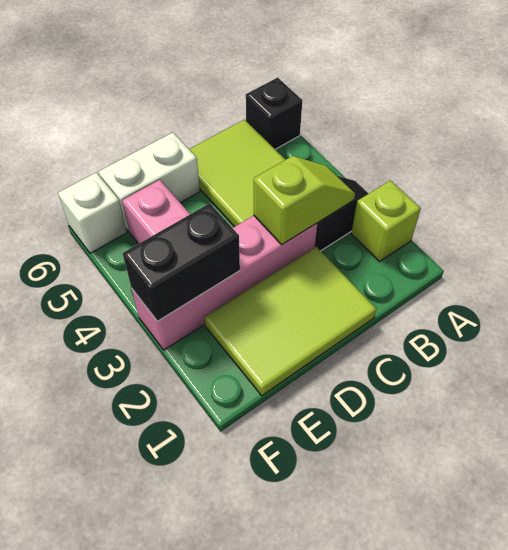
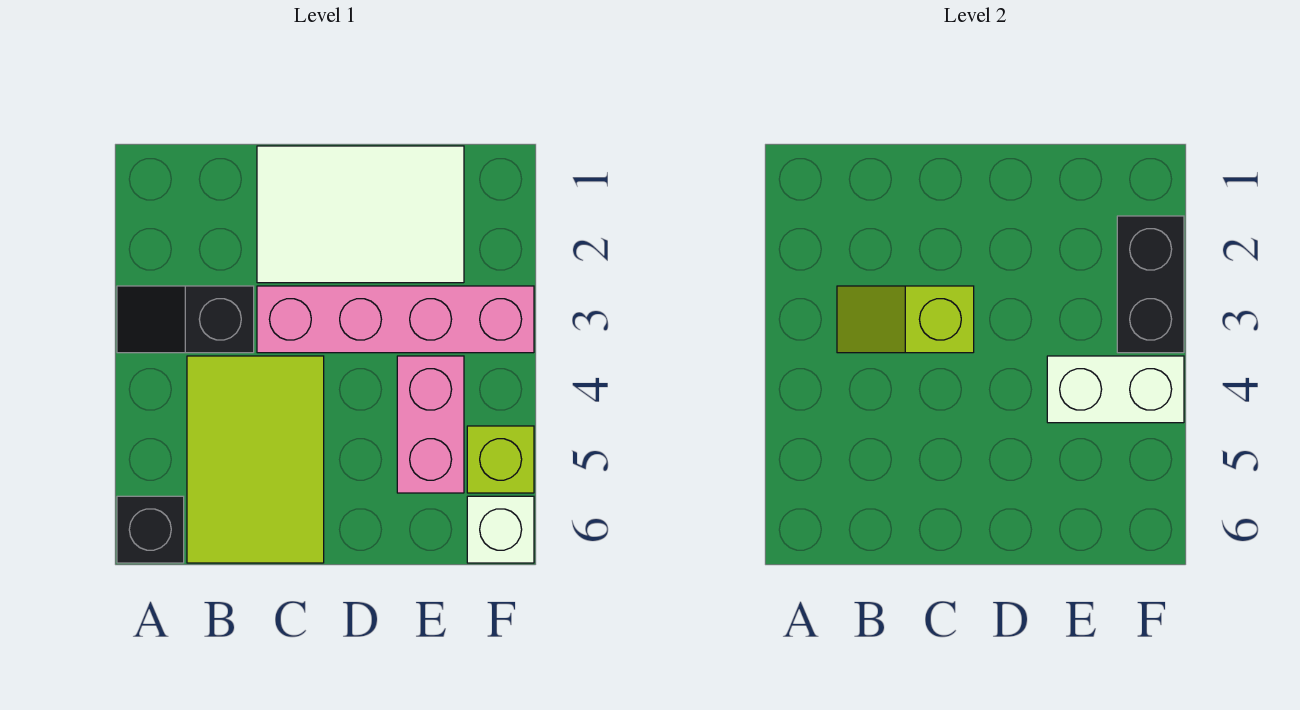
lime 1x1 brick [351,180,421,262] -> lime 1x1 brick moved to [467,426,534,493]
lime 2x3 tile [204,247,376,396] -> white 2x3 tile [257,146,464,283]
white 1x2 brick [98,133,200,231] -> white 1x2 brick moved to [1047,356,1184,423]
black 1x2 brick [123,203,240,321] -> black 1x2 brick turned to [1117,216,1184,353]

